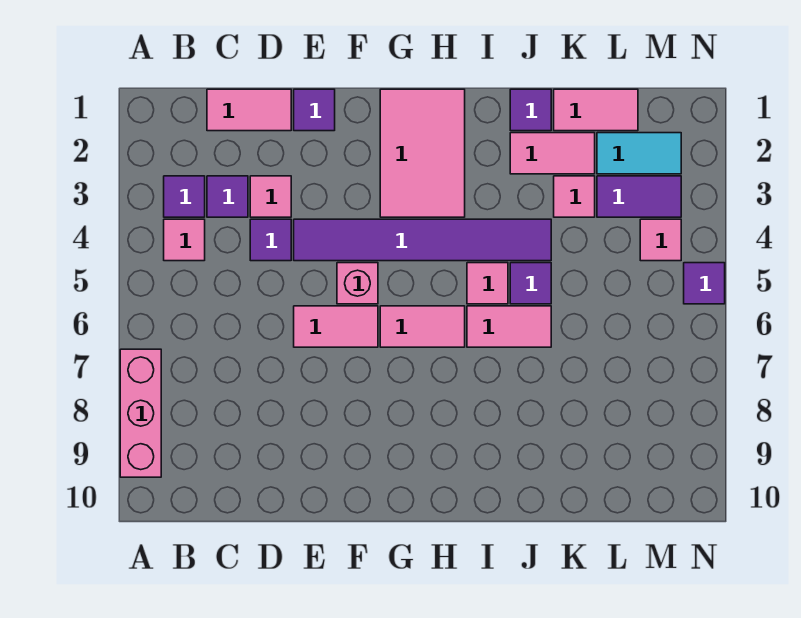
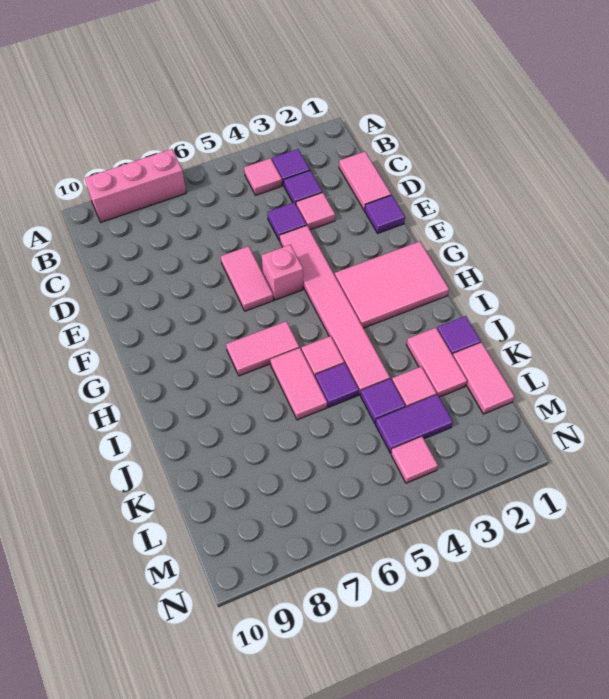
purple 1x6 tile [294,219,551,261] -> pink 1x6 tile [280,225,390,395]
pink 1x2 tile [380,306,465,347] -> pink 1x2 tile turned to [226,321,299,376]
cyan 1x2 tile [597,133,681,174] -> none
purple 1x2 tile [597,176,681,217] -> purple 1x2 tile turned to [375,394,453,453]
purple 1x1 tile [684,263,725,304] -> purple 1x1 tile moved to [361,379,405,423]

